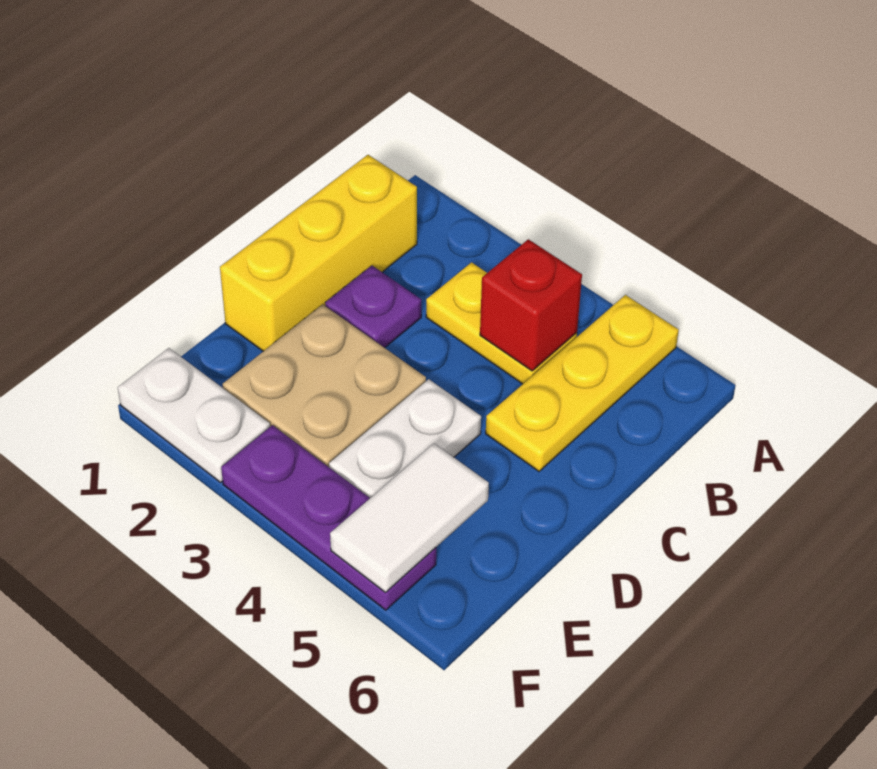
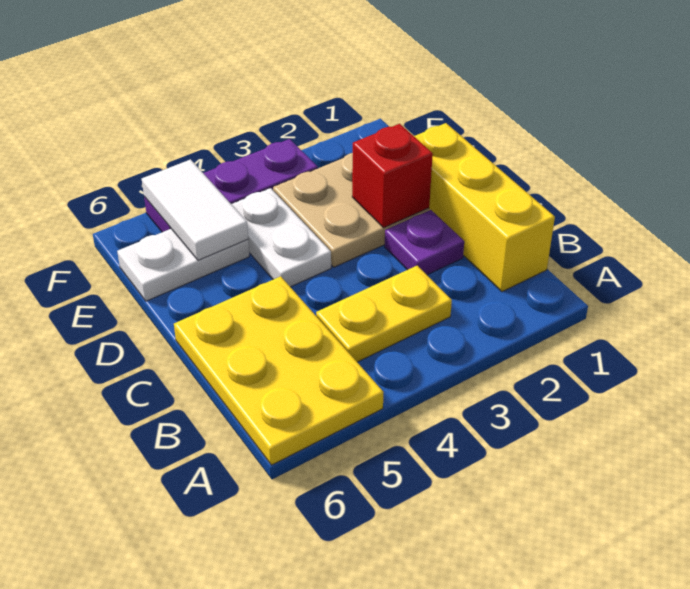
yellow 1x3 plate [486,295,679,471] -> yellow 2x3 plate [174,276,383,465]
red 1x1 brick [480,239,582,371] -> red 1x1 brick moved to [352,124,433,228]
white 1x2 plate [118,348,270,482] -> white 1x2 plate moved to [117,229,249,301]

